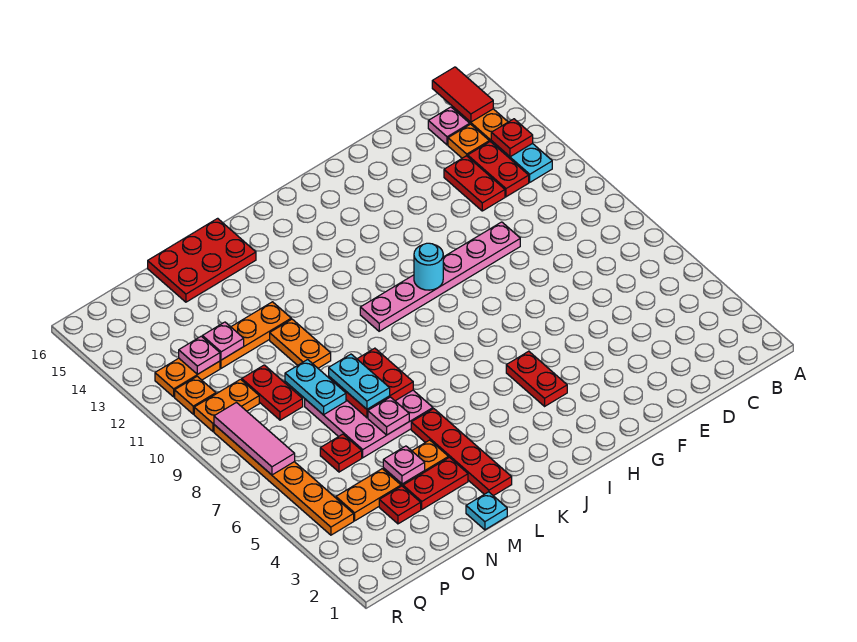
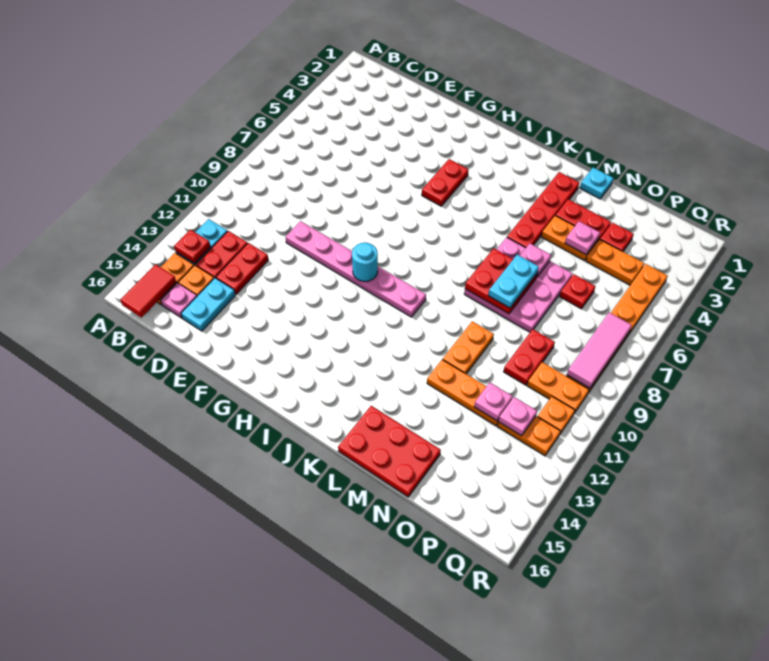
cyan 1x2 plate [285,360,346,415] -> cyan 1x2 plate moved to [181,278,235,331]

